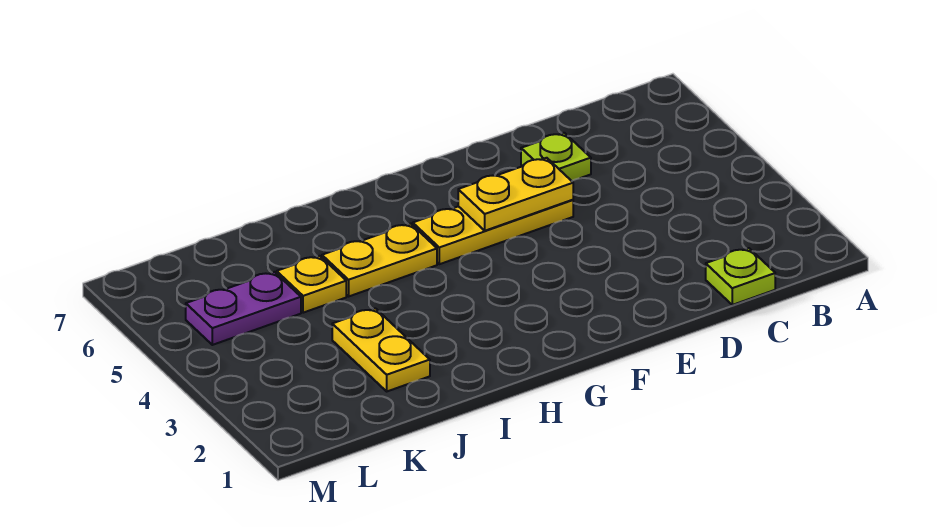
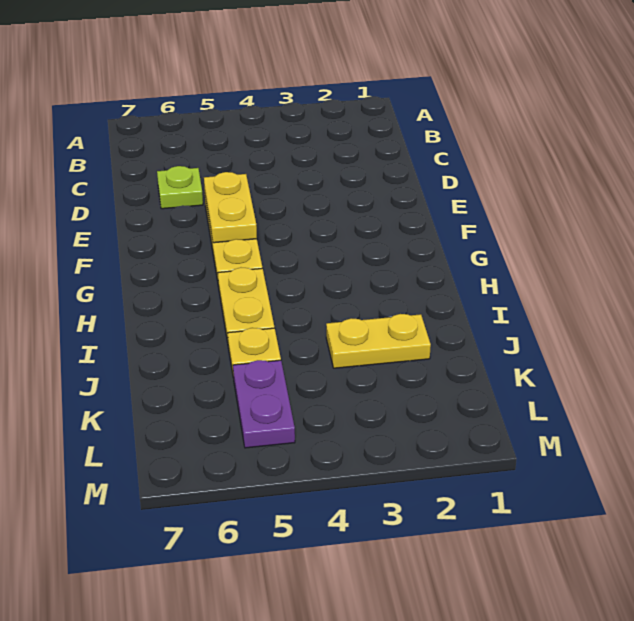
lime 1x1 plate [706,248,775,305] -> none

